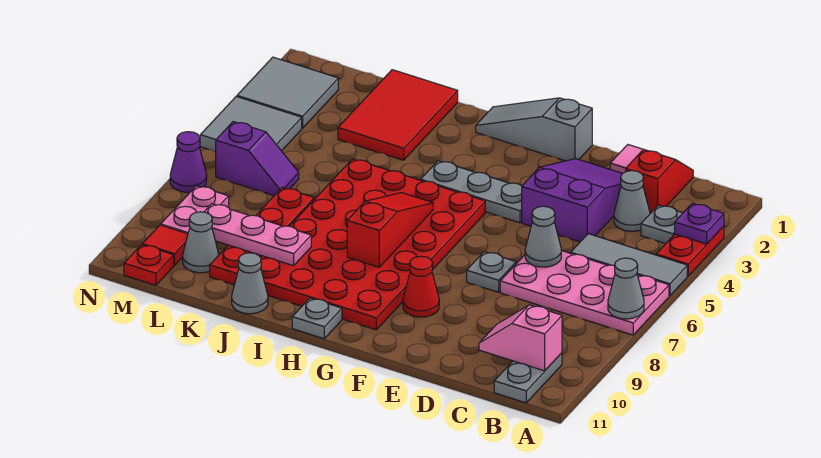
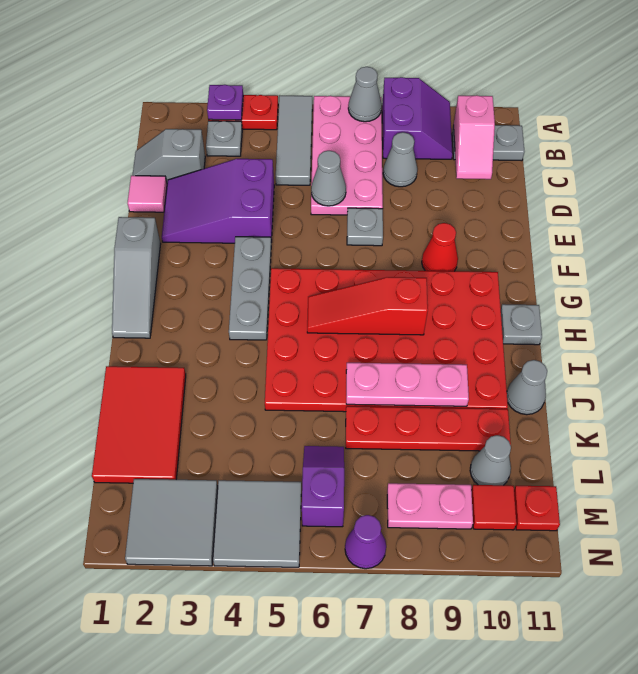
none -> purple 2x2 slope [382,77,453,159]
red 1x2 slope [626,149,693,213] -> grey 1x2 slope [132,129,205,183]
grey 1x1 cone [614,171,650,231] -> grey 1x1 cone moved to [383,132,417,187]
red 2x3 tile [338,70,458,160] -> red 2x3 tile turned to [92,366,186,483]
pink 1x3 plate [204,204,311,266] -> pink 1x3 plate turned to [346,363,469,406]

